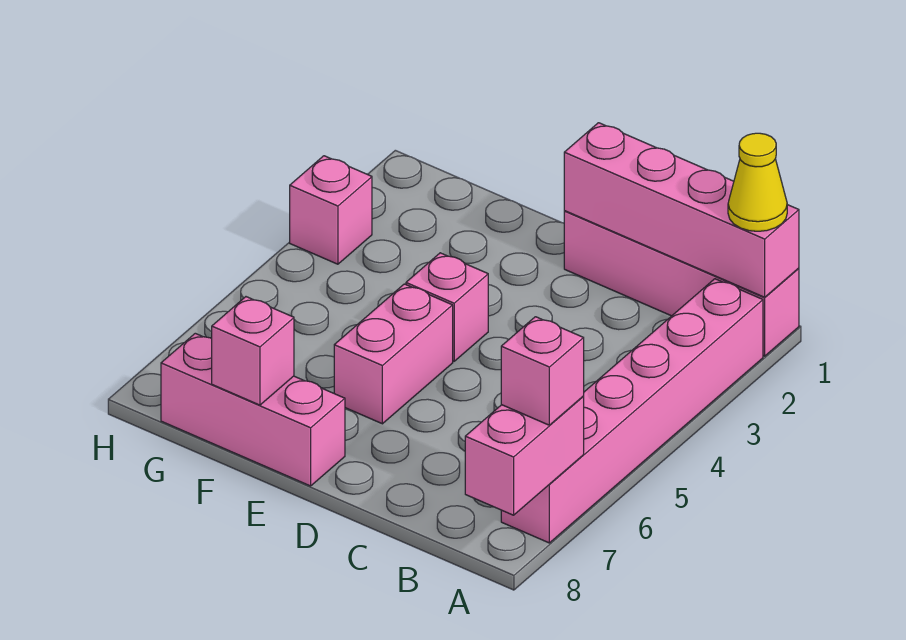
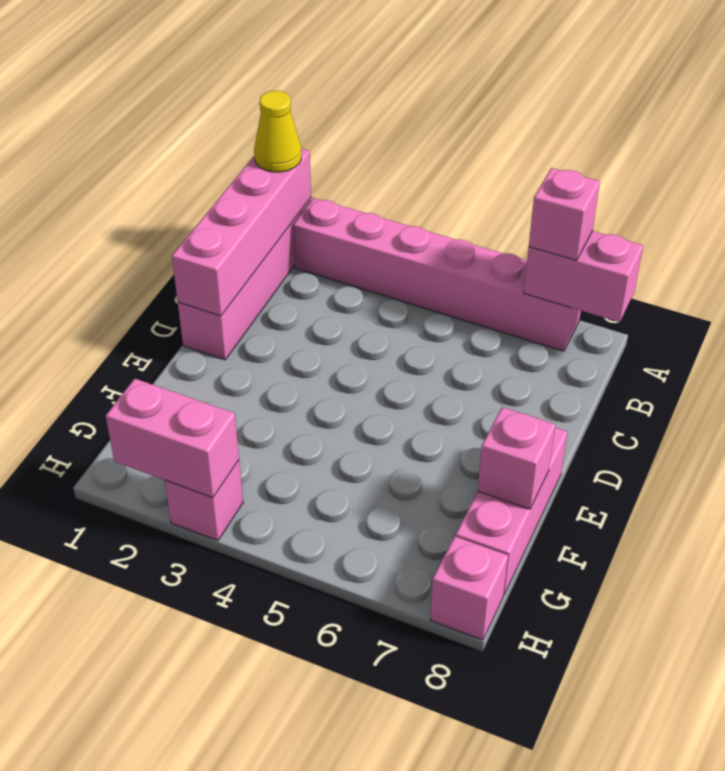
pink 1x1 brick [406,253,488,361] -> pink 1x1 brick moved to [430,536,508,640]
pink 1x2 brick [334,284,453,424] -> pink 1x2 brick moved to [106,379,239,498]

